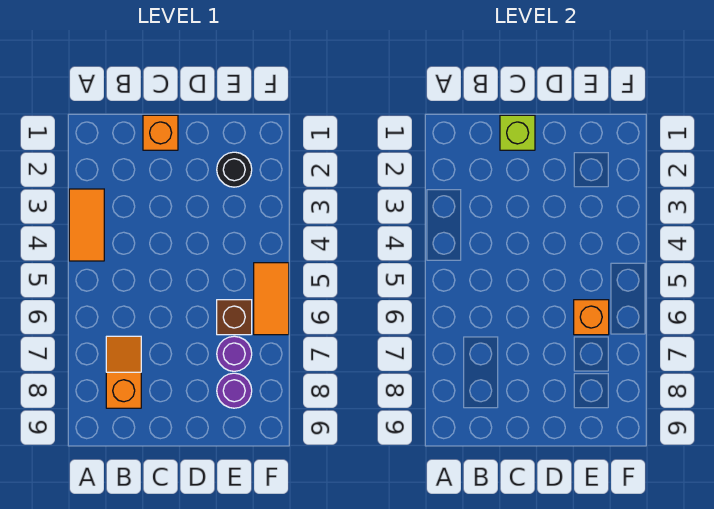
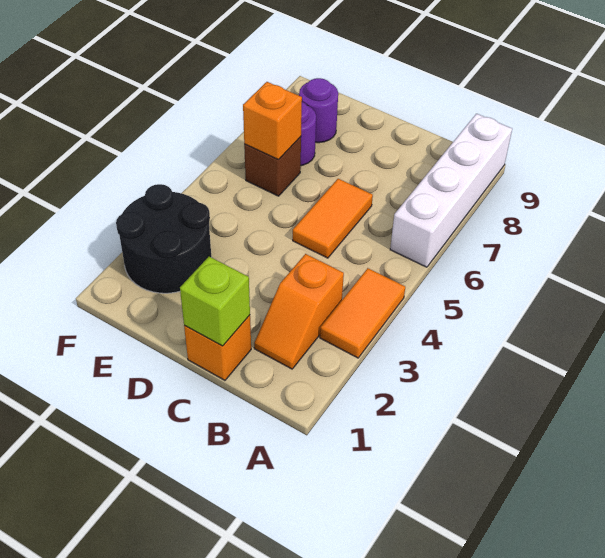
none -> white 1x4 brick [390,114,512,267]
orange 1x2 slope [106,336,141,408] -> orange 1x2 slope moved to [254,254,344,369]
black 1x1 round brick [217,152,252,187] -> black 2x2 round brick [116,184,211,293]
orange 1x2 tile [254,263,289,335] -> orange 1x2 tile moved to [293,179,373,258]

